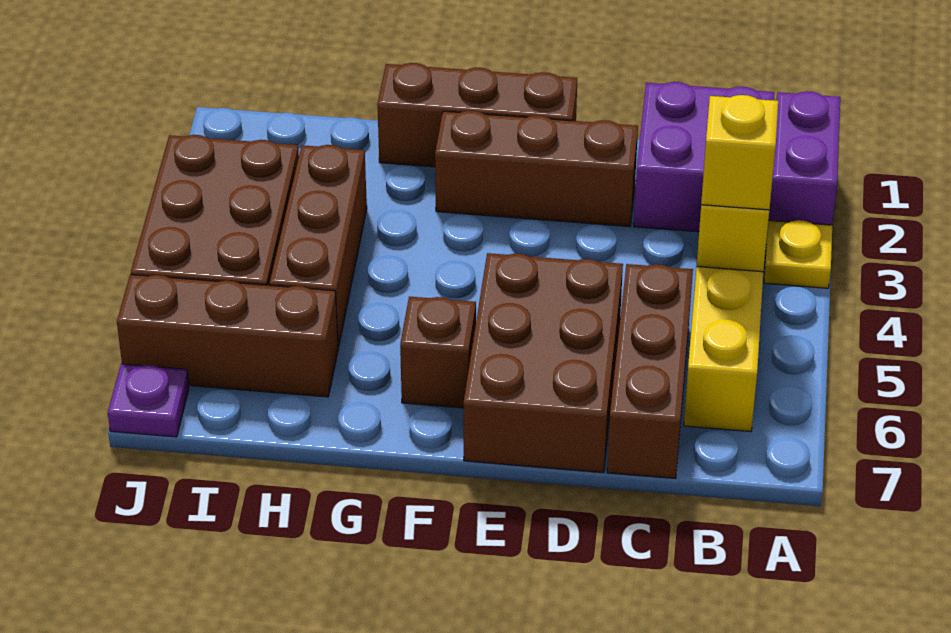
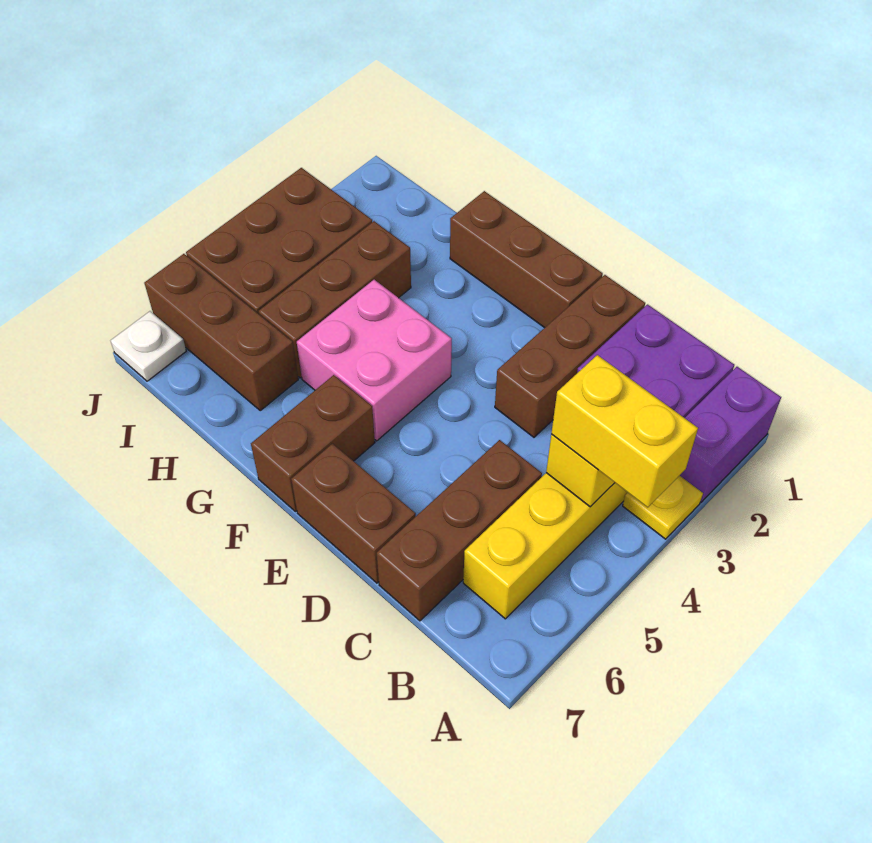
yellow 1x1 brick [701,95,778,210] -> yellow 1x2 brick [551,355,698,507]
brown 1x3 brick [435,110,638,226] -> brown 1x3 brick turned to [495,275,645,437]
brown 2x3 brick [464,253,623,472] -> brown 1x2 brick [291,444,416,583]
none -> pink 2x2 brick [297,280,452,441]
brown 1x1 brick [400,297,476,408] -> brown 1x2 brick [251,375,375,512]
purple 1x1 plate [108,364,189,437] -> white 1x1 plate [110,311,186,381]

